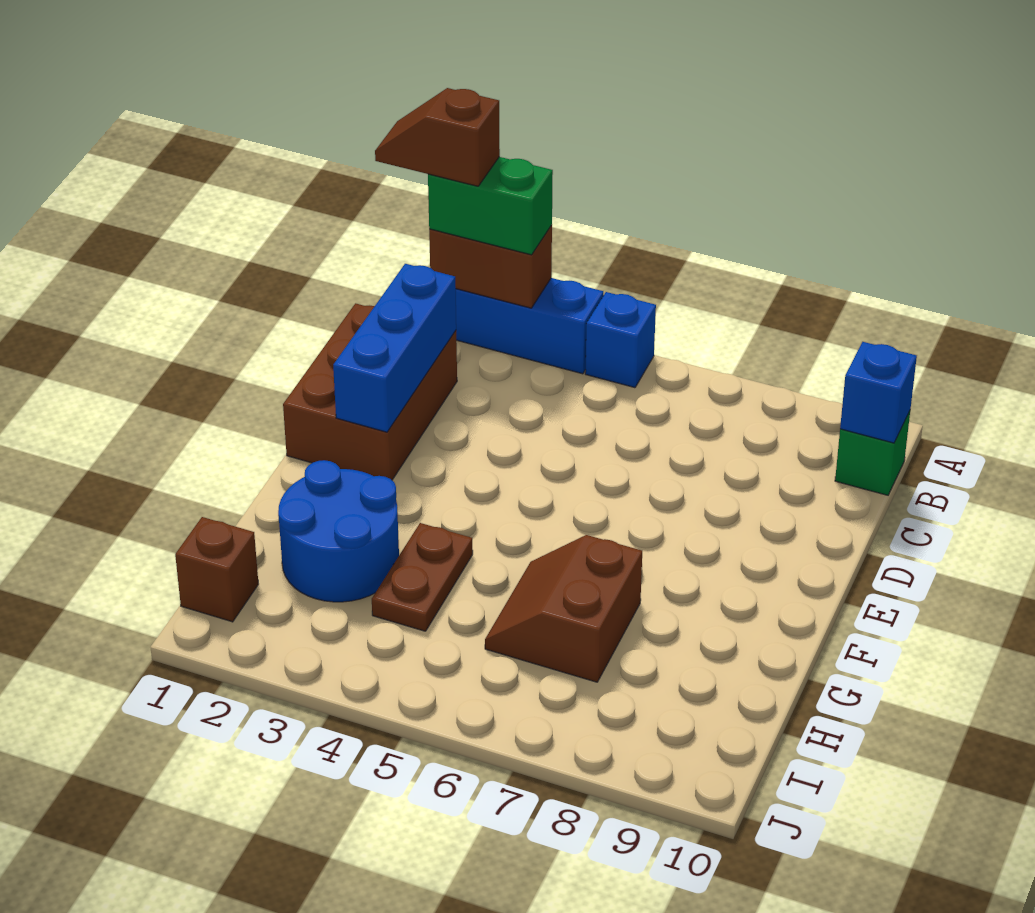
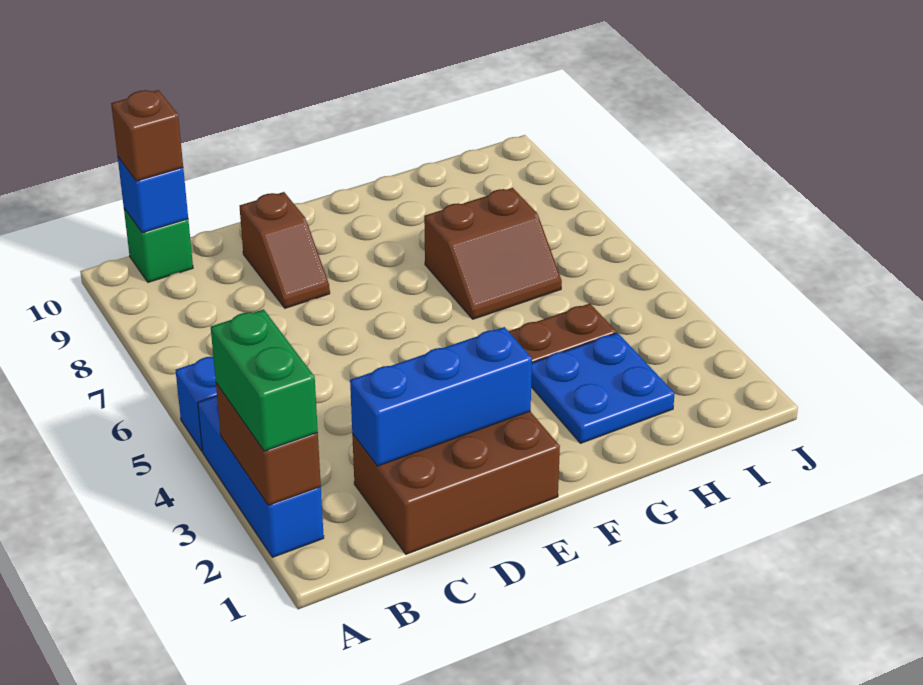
brown 1x2 slope [375,88,500,186] -> brown 1x2 slope moved to [240,192,330,308]
blue 2x2 round brick [278,460,399,602] -> blue 2x2 plate [531,333,675,443]
brown 1x1 brick [175,517,258,622] -> brown 1x1 brick moved to [111,90,183,181]

